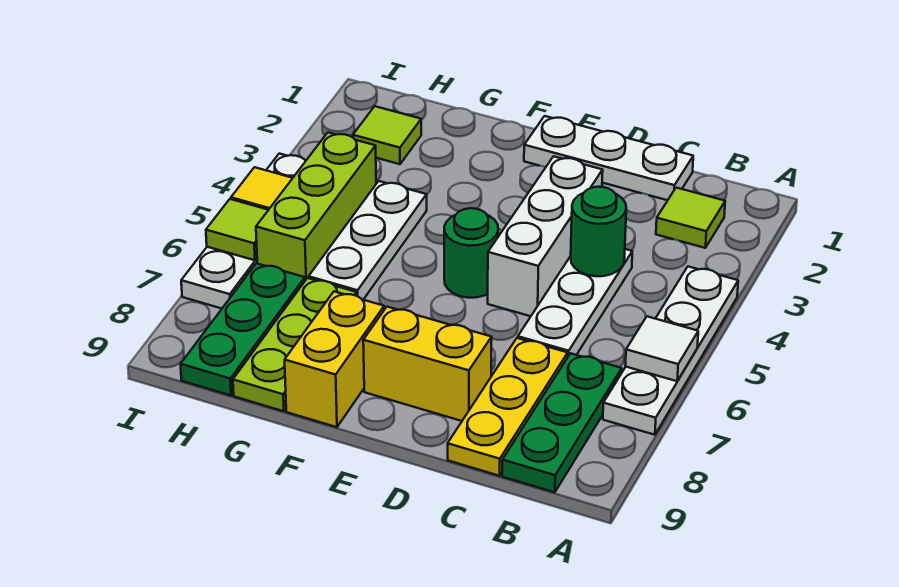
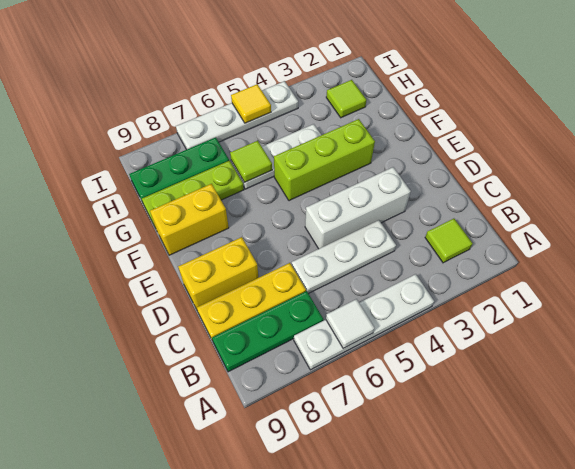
white 1x3 plate [524,116,693,200] -> none
green 1x1 round brick [571,187,626,276] -> none
yellow 1x2 brick [363,307,492,421] -> yellow 1x2 brick turned to [178,237,258,309]
green 1x1 round brick [444,208,498,298] -> none
lime 1x3 brick [256,132,376,280] -> lime 1x3 brick moved to [274,119,375,201]
lime 1x1 tile [206,199,268,260] -> lime 1x1 tile moved to [230,141,272,182]

